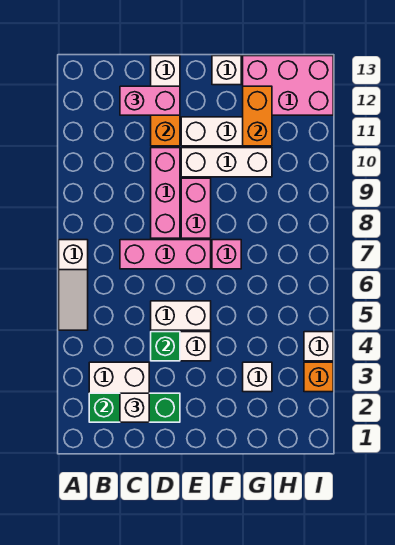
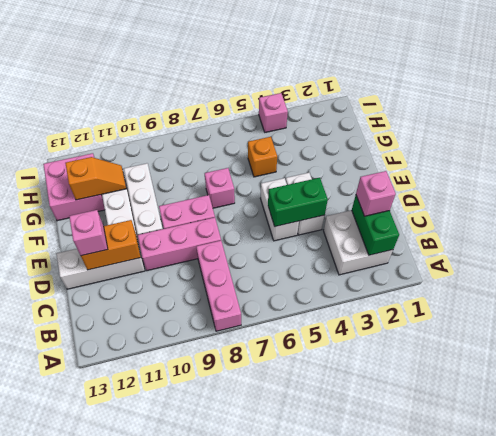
white 1x3 slope [59,240,88,330] -> none
green 1x3 brick [89,393,180,422] -> green 1x2 brick [352,195,399,255]
white 1x1 brick [120,393,149,422] -> pink 1x1 brick [356,171,396,216]
pink 1x3 brick [120,240,211,269] -> pink 1x3 brick moved to [196,241,241,331]
pink 1x2 brick [120,86,180,115] -> pink 1x1 brick [69,210,108,256]
green 1x1 brick [151,332,180,361] -> green 1x2 brick [268,178,328,227]
white 1x1 brick [212,56,241,85] -> none
white 1x1 brick [243,362,272,392] -> none
orange 1x2 brick [243,86,272,146] -> orange 1x2 slope [65,157,126,200]
pink 2x3 brick [243,56,333,115] -> pink 2x2 brick [43,153,105,221]
orange 1x1 brick [304,362,333,392] -> orange 1x1 brick moved to [248,137,277,177]
white 1x1 brick [304,332,333,361] -> pink 1x1 brick [259,93,288,132]

